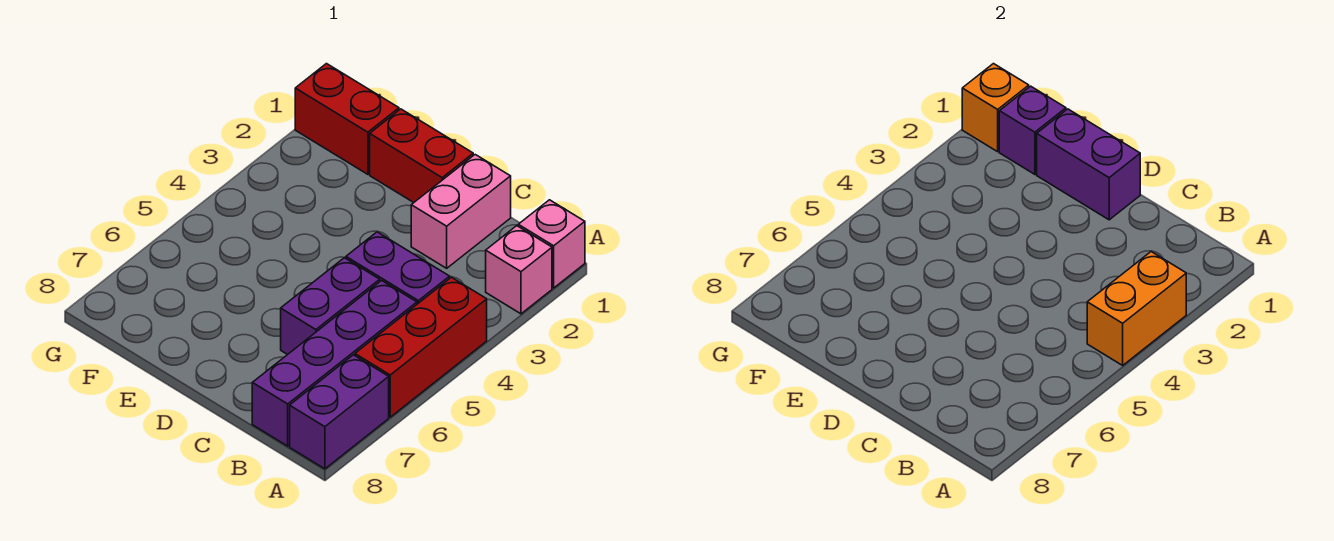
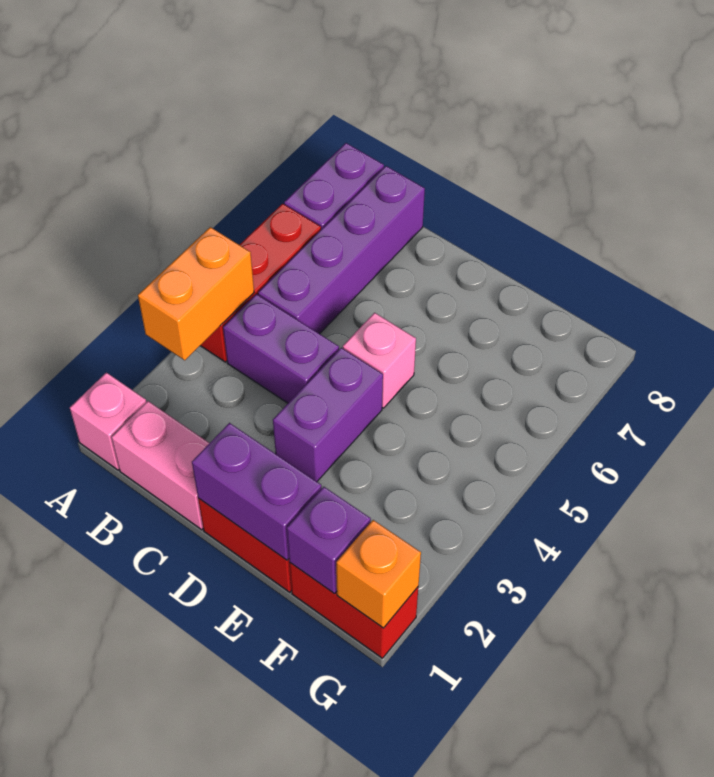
pink 1x1 brick [486,226,552,314] -> pink 1x1 brick moved to [343,313,416,408]
pink 1x2 brick [411,155,511,268] -> pink 1x2 brick turned to [111,401,209,530]
purple 1x2 brick [281,258,380,355] -> purple 1x2 brick moved to [273,348,383,481]

